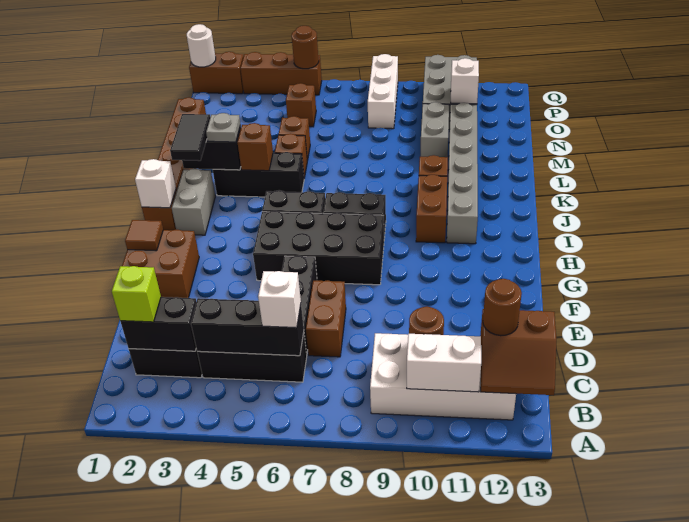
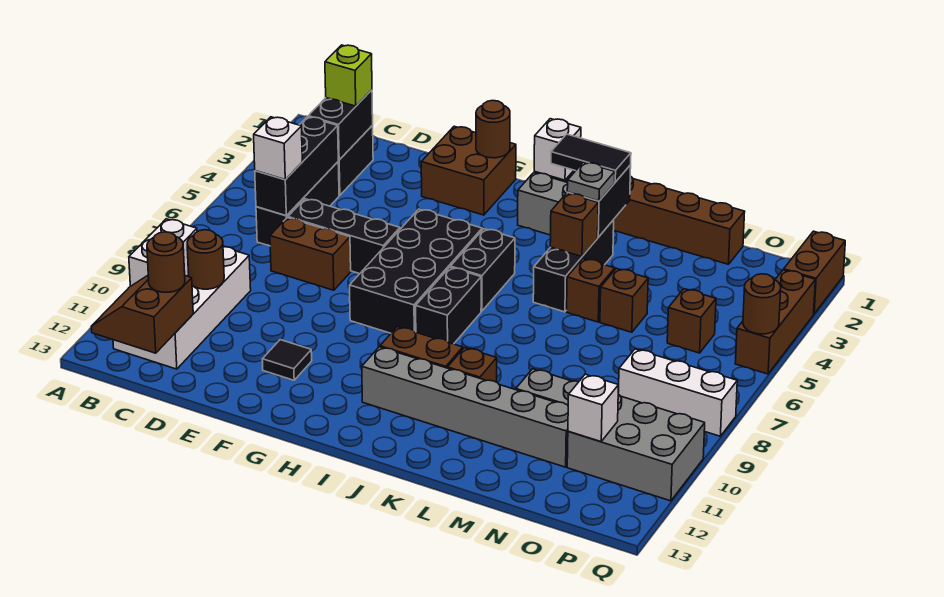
none -> black 1x1 tile [262,340,312,380]
brown 1x1 tile [125,220,163,251] -> brown 1x1 round brick [476,100,510,158]
white 1x1 round brick [187,24,216,67] -> none

